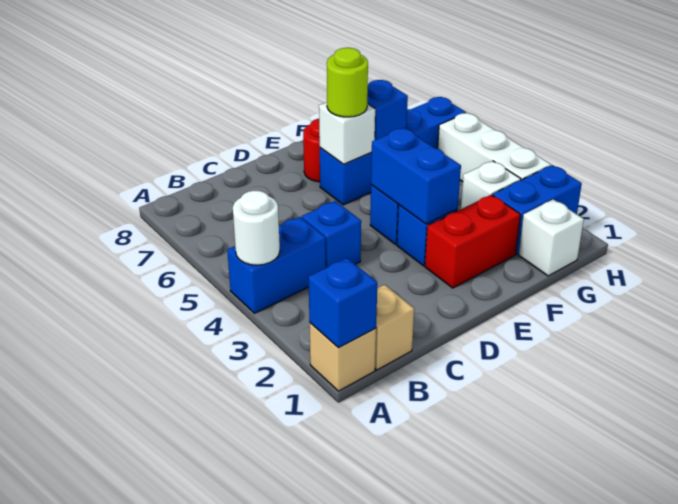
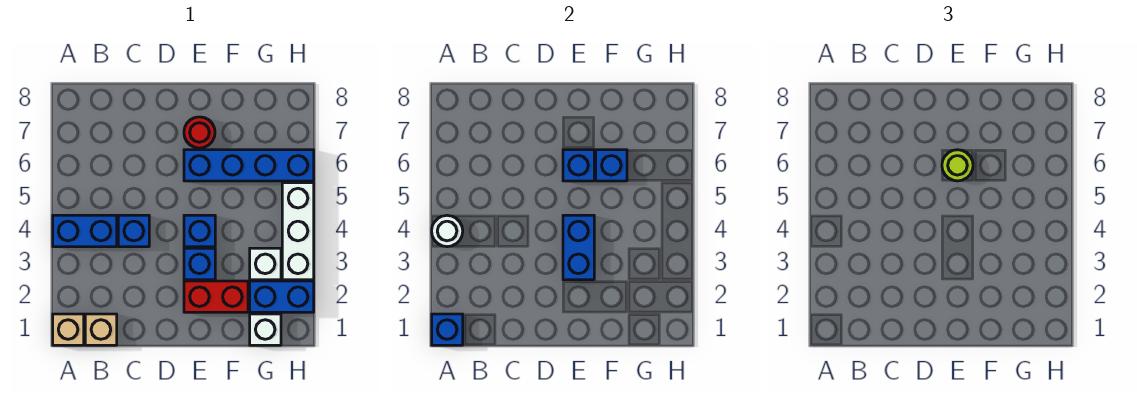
white 1x1 brick [319,102,375,164] -> blue 1x1 brick [563,150,594,181]

